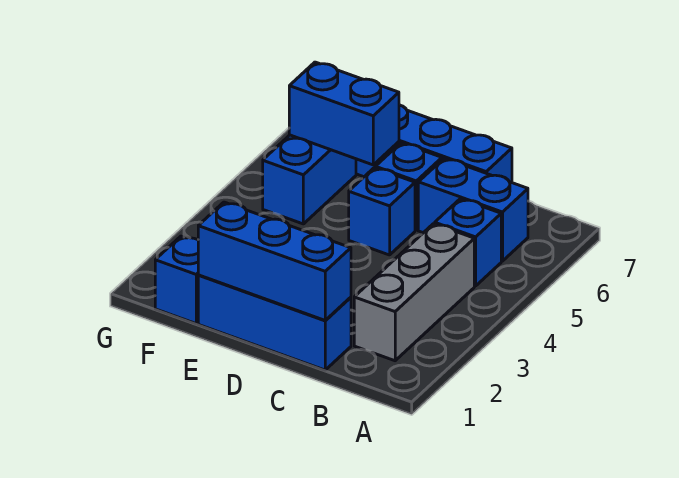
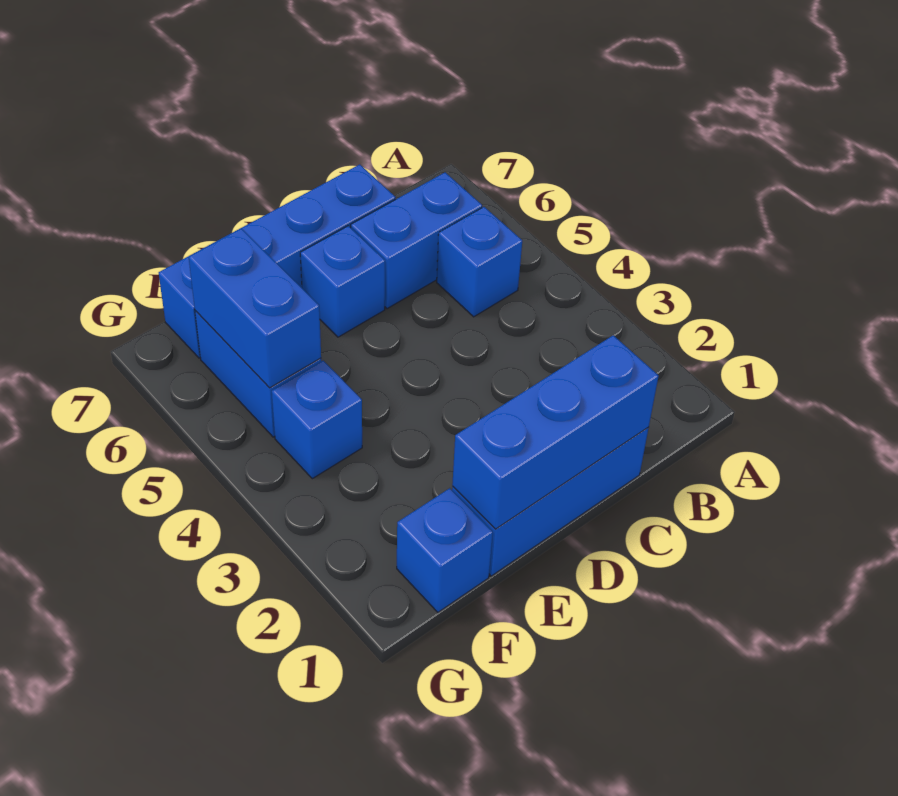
grey 1x3 brick [354,224,474,361] -> none
blue 1x1 brick [349,168,415,255] -> blue 1x1 brick moved to [272,361,362,479]
blue 1x2 brick [289,62,399,165] -> blue 1x2 brick turned to [189,229,321,388]

